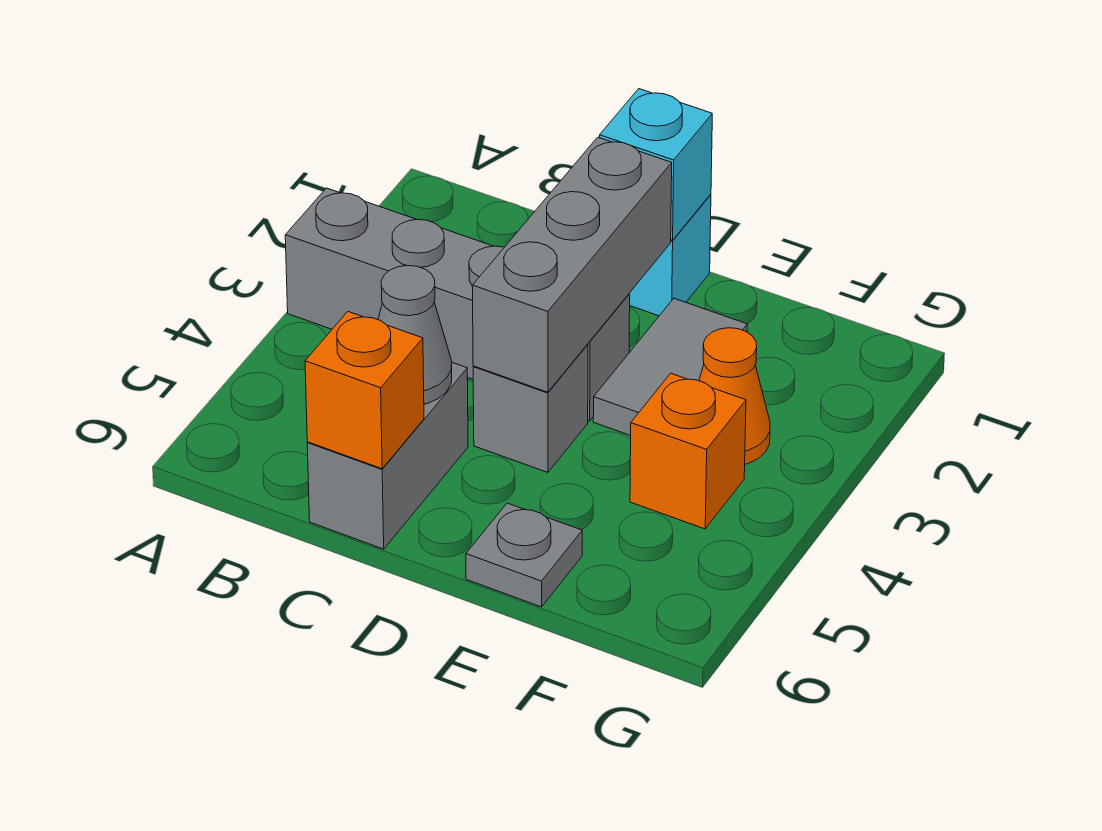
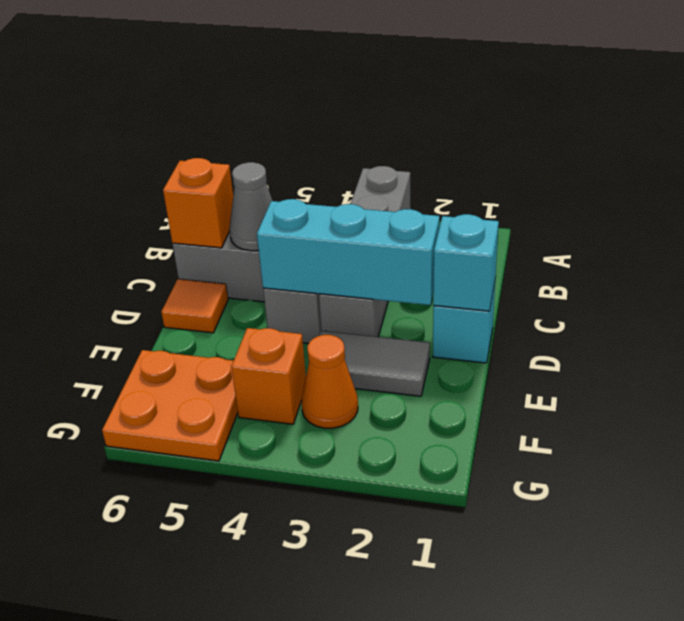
grey 1x3 brick [472,137,672,392] -> cyan 1x3 brick [257,199,439,305]
none -> orange 1x1 tile [161,279,228,333]
grey 1x1 plate [466,503,582,607] -> none
none -> orange 2x2 plate [102,350,238,461]

